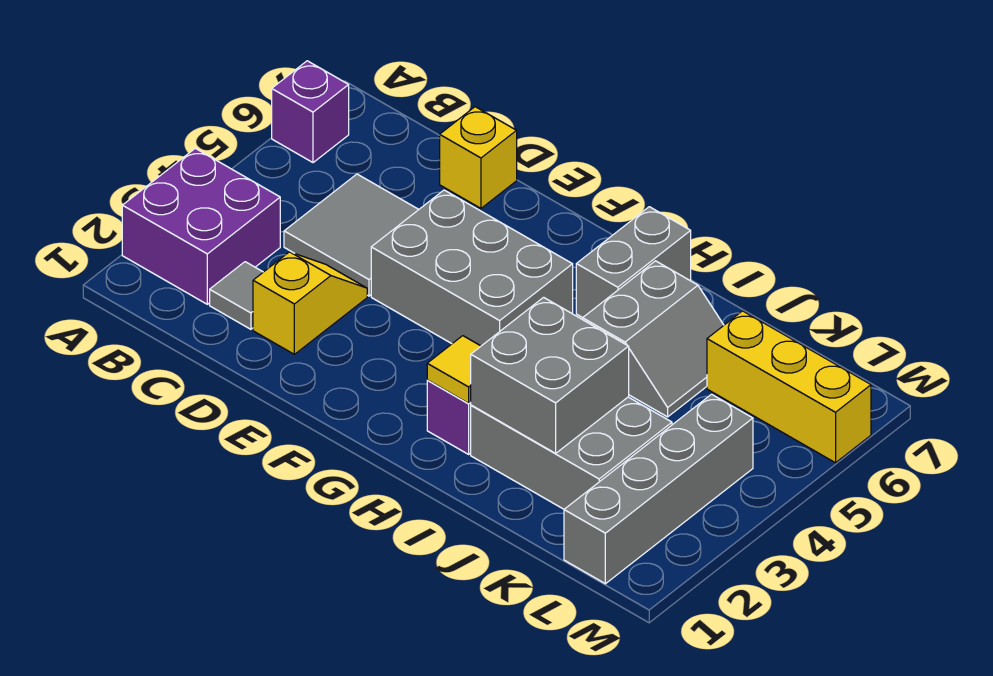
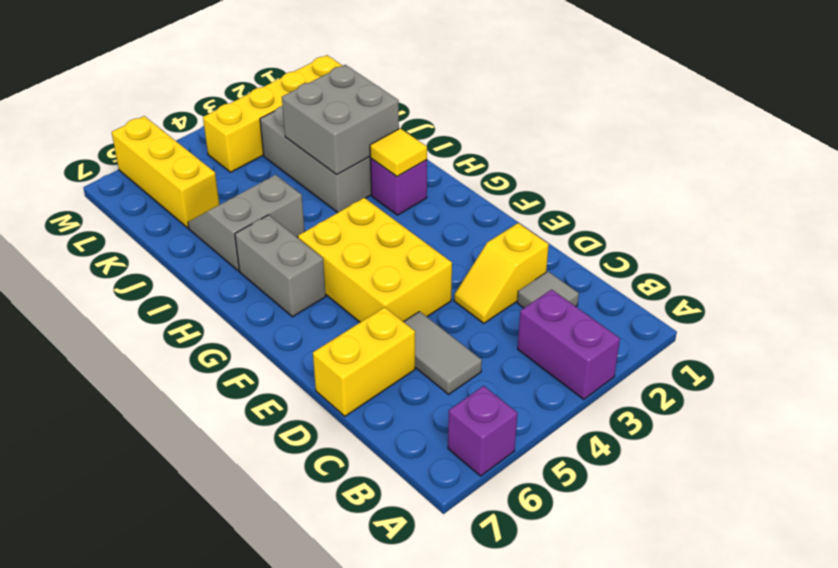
purple 2x2 brick [122,148,280,304] -> purple 1x2 brick [518,290,620,399]
grey 2x2 tile [284,174,419,296] -> grey 1x2 tile [404,311,482,394]
yellow 1x1 brick [440,107,517,208] -> yellow 1x2 brick [313,307,415,416]
grey 2x3 brick [371,190,573,346] -> yellow 2x3 brick [298,198,452,322]
grey 1x2 brick [576,207,691,318] -> grey 1x2 brick turned to [235,215,326,317]
grey 1x4 brick [564,394,753,584] -> yellow 1x4 brick [203,55,343,172]

